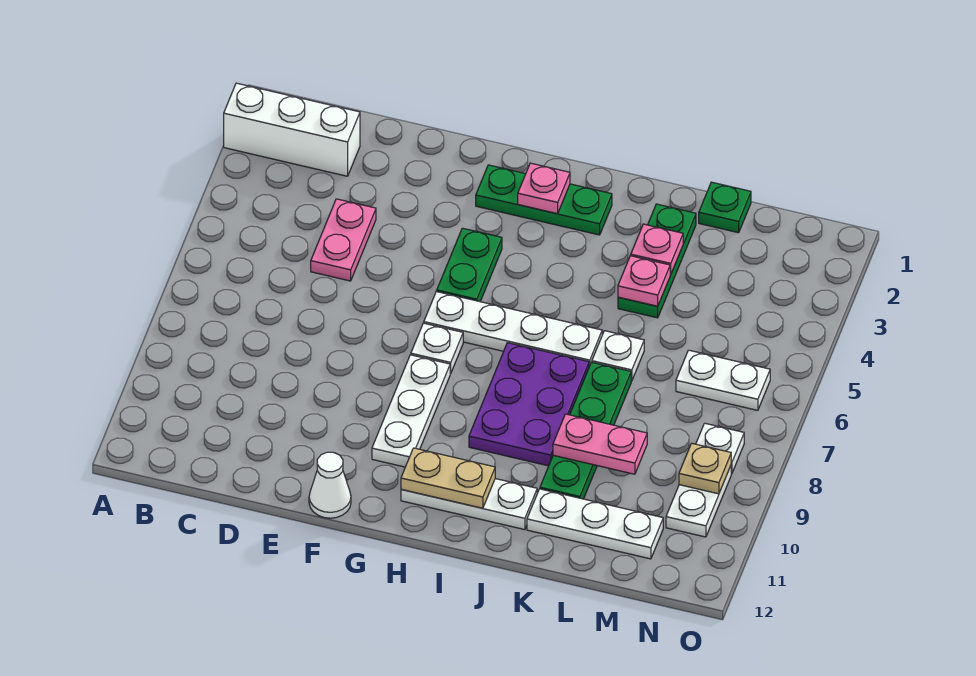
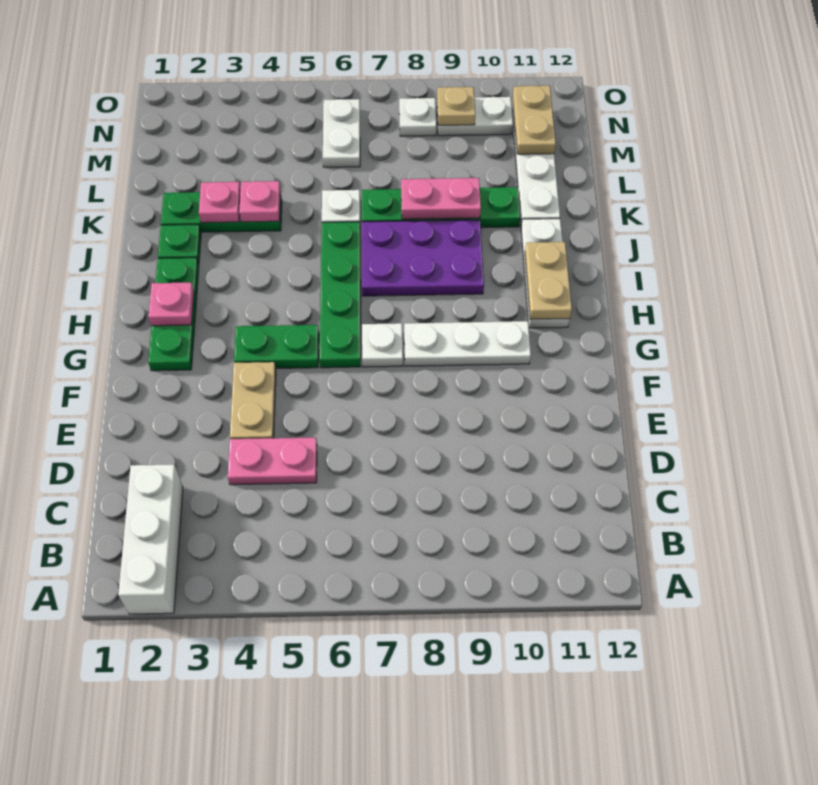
none -> tan 1x2 plate [230,362,276,439]
white 1x1 cone [309,452,351,518] -> none
white 1x4 plate [424,291,602,366] -> green 1x4 plate [319,222,361,368]
pink 1x2 plate [553,414,647,474] -> pink 1x2 plate turned to [401,178,481,219]
green 1x1 plate [699,182,751,233] -> green 1x1 plate moved to [158,224,201,265]
none -> tan 1x2 plate [513,86,556,154]

